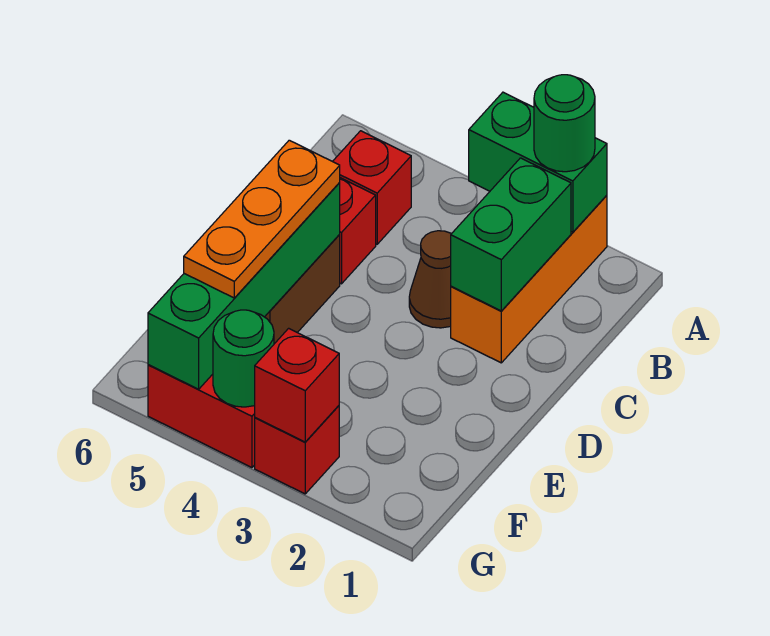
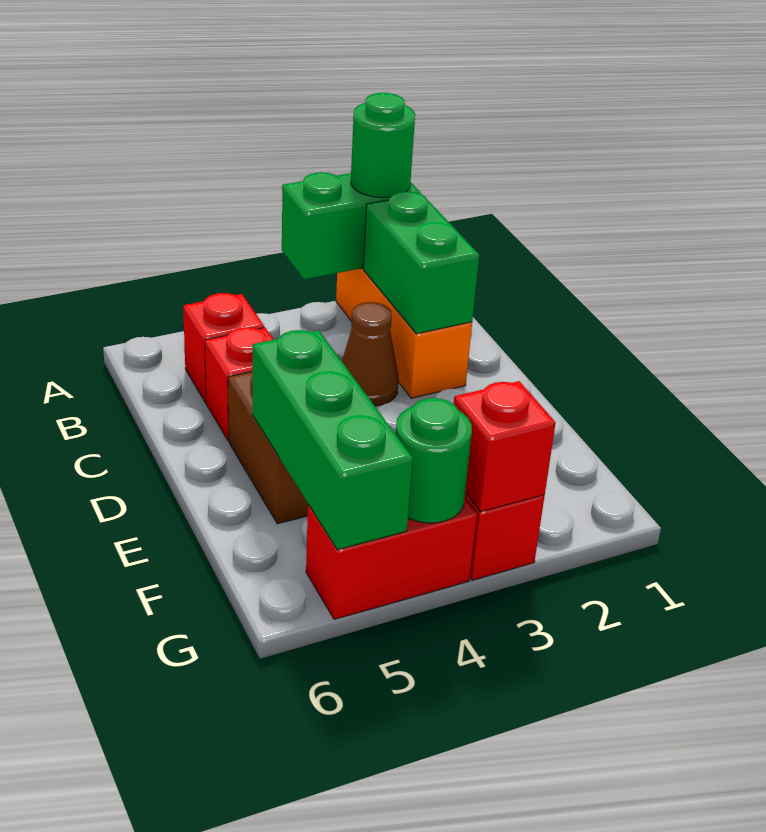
green 1x4 brick [148,182,340,389] -> green 1x3 brick [253,330,413,550]
orange 1x3 plate [184,140,340,298] -> none

